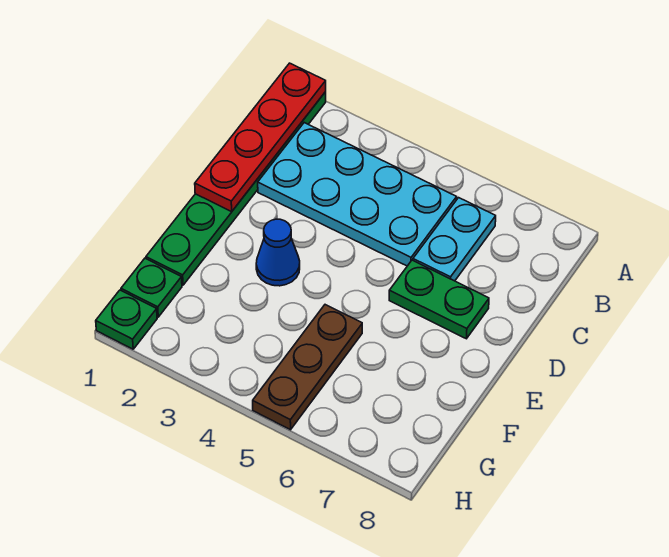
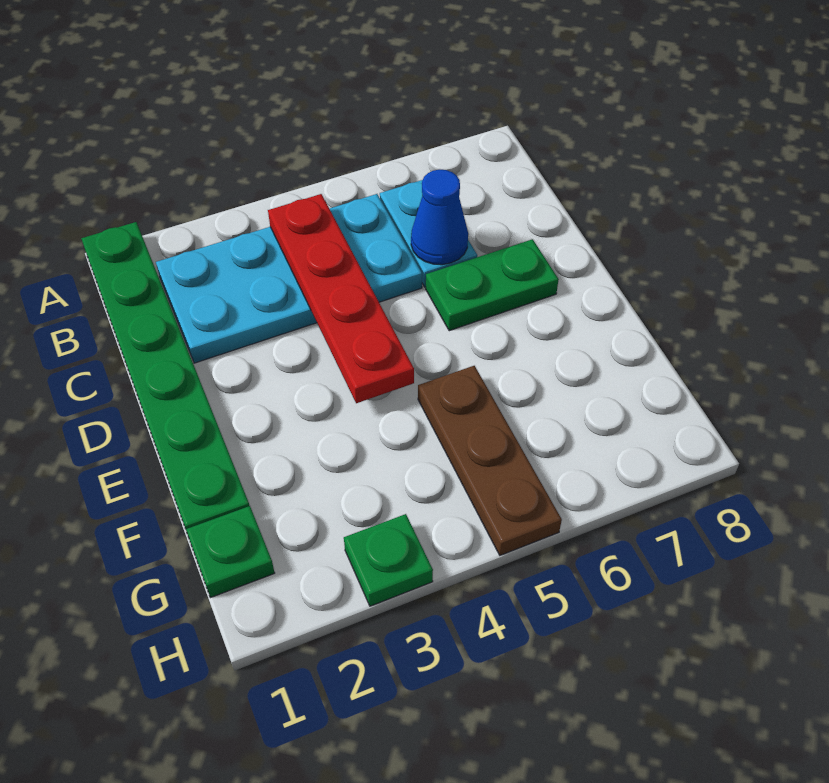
red 1x4 plate [195,63,326,212] -> red 1x4 plate moved to [268,194,414,403]
blue 1x1 cone [256,219,300,286] -> blue 1x1 cone moved to [411,170,468,265]
green 1x1 plate [96,290,157,349] -> green 1x1 plate moved to [344,514,433,606]

